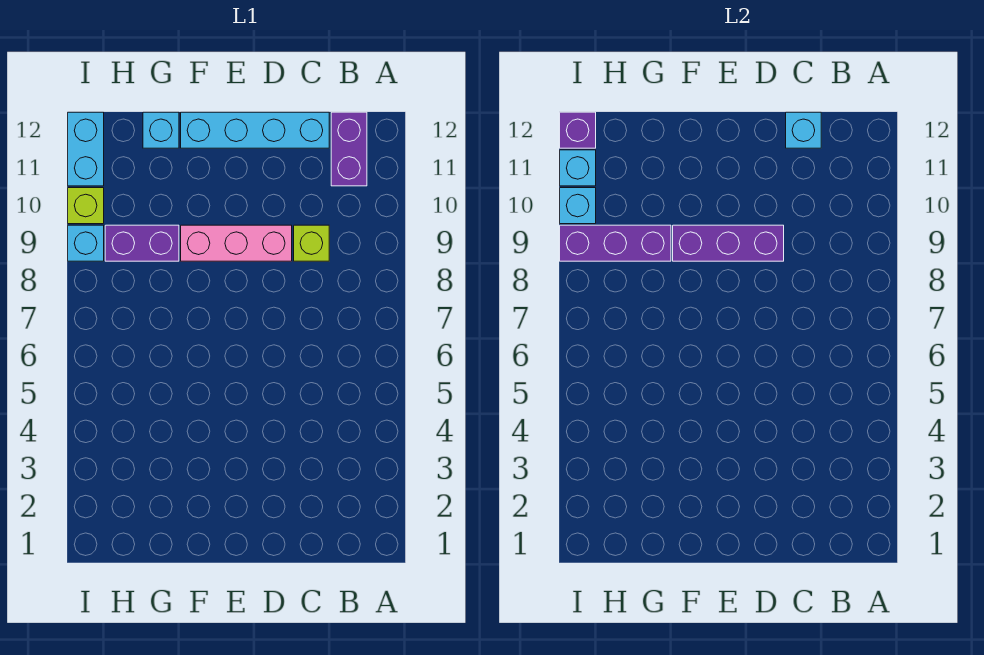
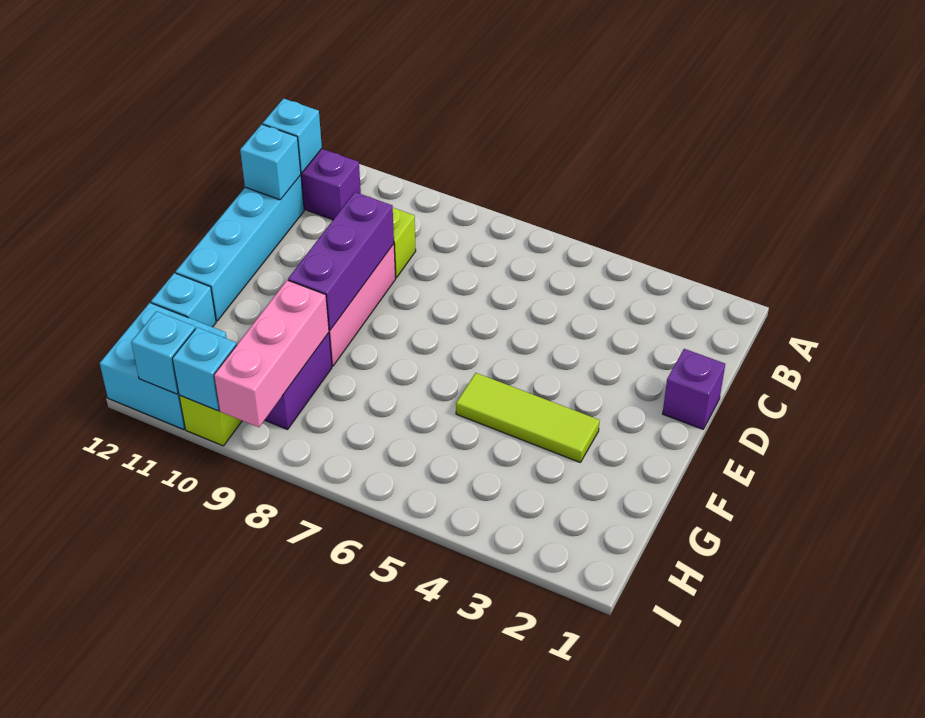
none -> lime 1x3 tile [456,373,600,462]
purple 1x3 brick [560,225,671,261] -> pink 1x3 brick [214,280,329,427]
cyan 1x1 brick [68,225,104,261] -> cyan 1x1 brick moved to [263,98,322,173]
cyan 1x2 brick [68,112,104,186] -> cyan 2x2 brick [100,303,227,429]
purple 1x1 brick [560,112,596,148] -> purple 1x1 brick moved to [663,349,725,429]

